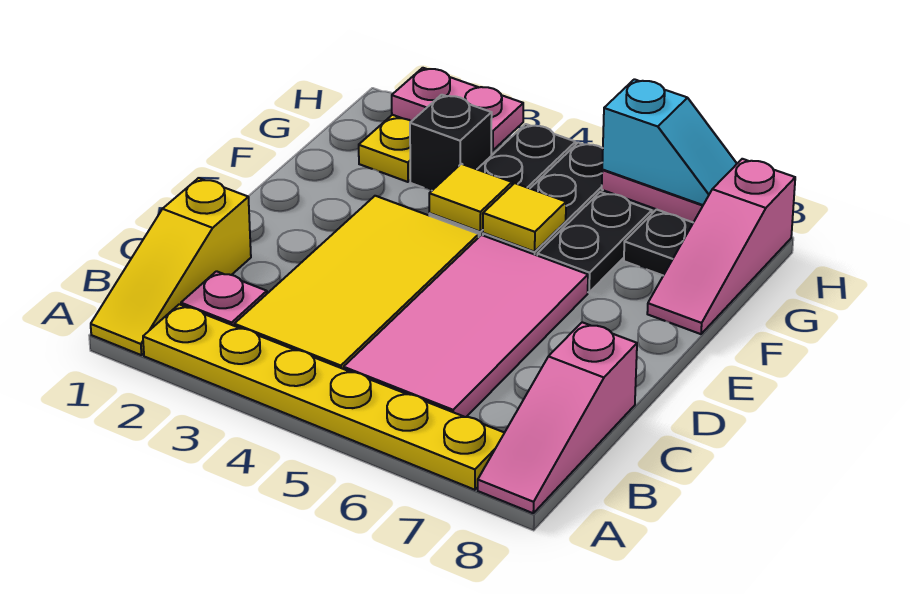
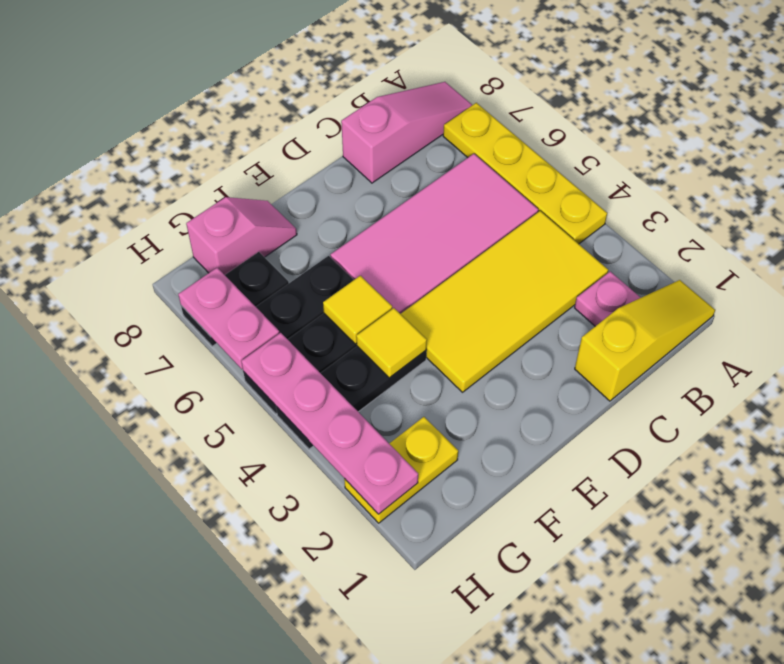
yellow 1x6 plate [143,304,504,490] -> yellow 1x4 plate [443,103,607,244]
pink 1x3 slope [647,159,795,334] -> pink 1x2 slope [186,197,297,275]
black 1x1 brick [410,95,492,191] -> none
pink 1x2 plate [392,68,523,150] -> pink 1x4 plate [241,333,418,514]
cyan 1x2 slope [602,79,737,205] -> none

